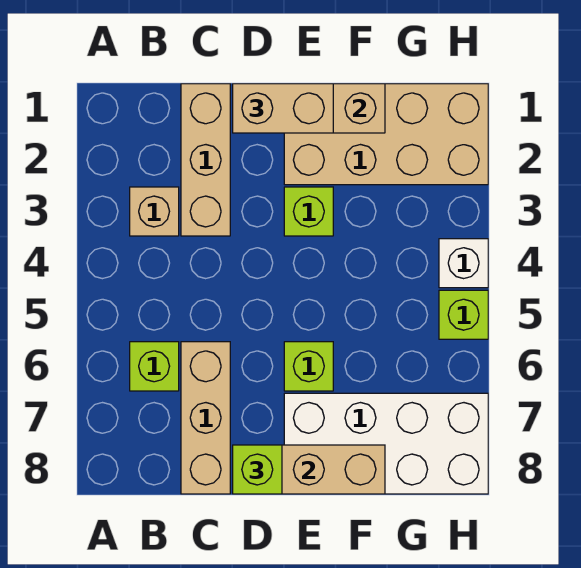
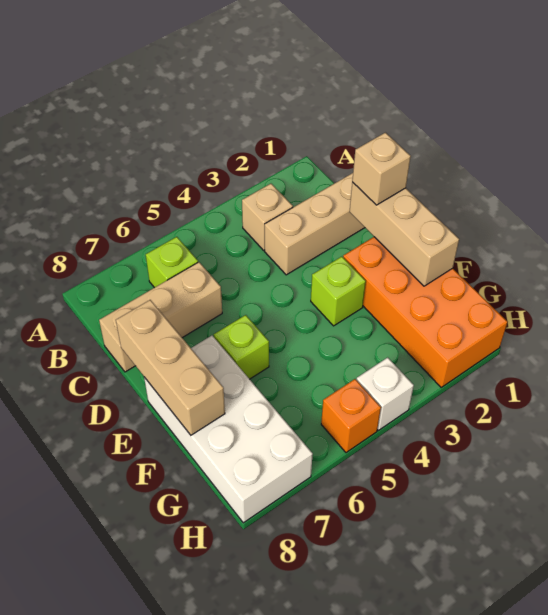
tan 1x2 brick [233,84,333,133] -> tan 1x1 brick [352,133,411,205]
lime 1x1 brick [233,445,282,494] -> none
tan 2x4 brick [284,84,488,185] -> orange 2x4 brick [343,237,507,387]
lime 1x1 brick [439,290,488,339] -> orange 1x1 brick [321,379,381,453]

